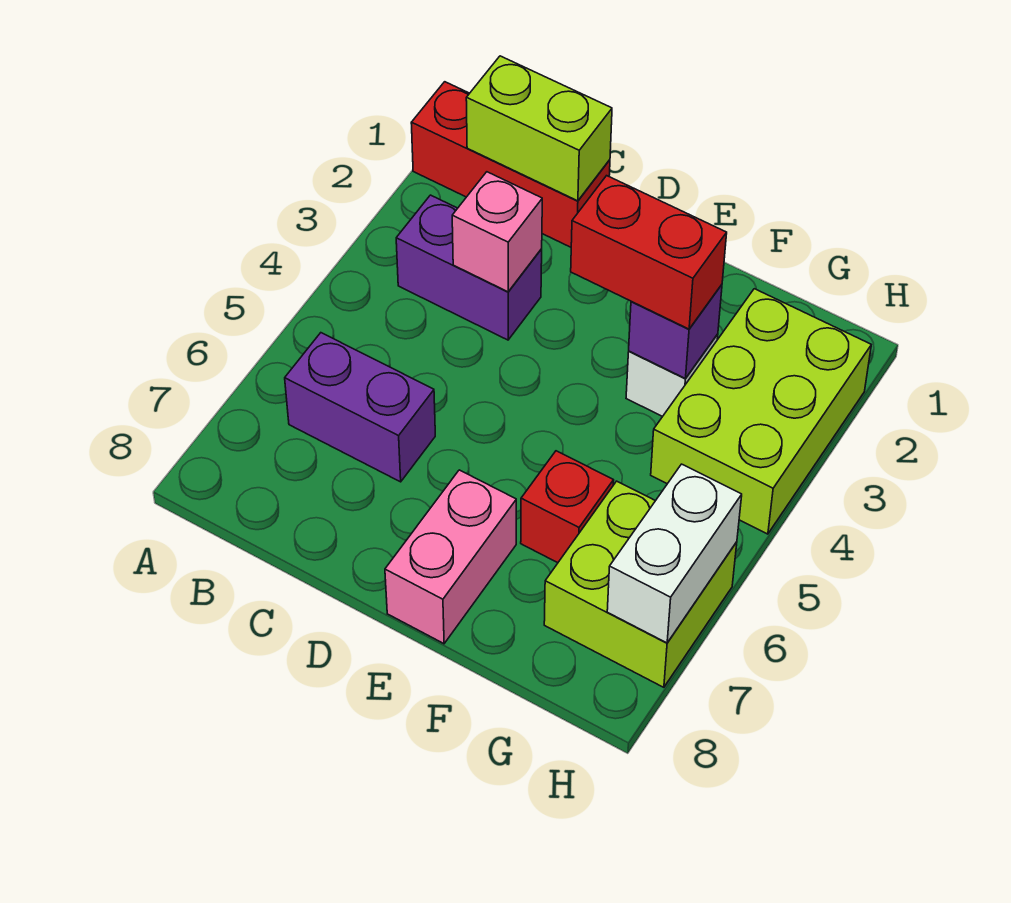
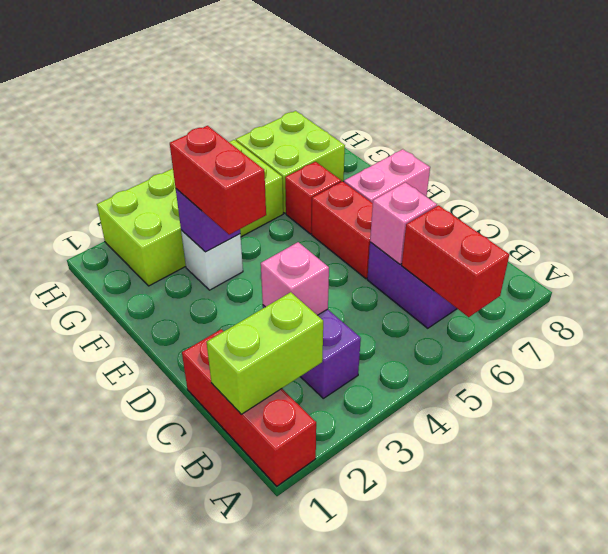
none -> red 1x2 brick [402,205,509,317]
lime 1x2 brick [466,56,612,201] -> lime 1x2 brick turned to [207,292,323,414]
none -> pink 1x1 brick [370,182,437,264]
none -> red 1x2 brick [312,181,373,279]
lime 2x3 brick [651,289,871,534] -> lime 2x4 brick [97,140,283,286]
white 1x2 brick [607,464,742,643] -> none

